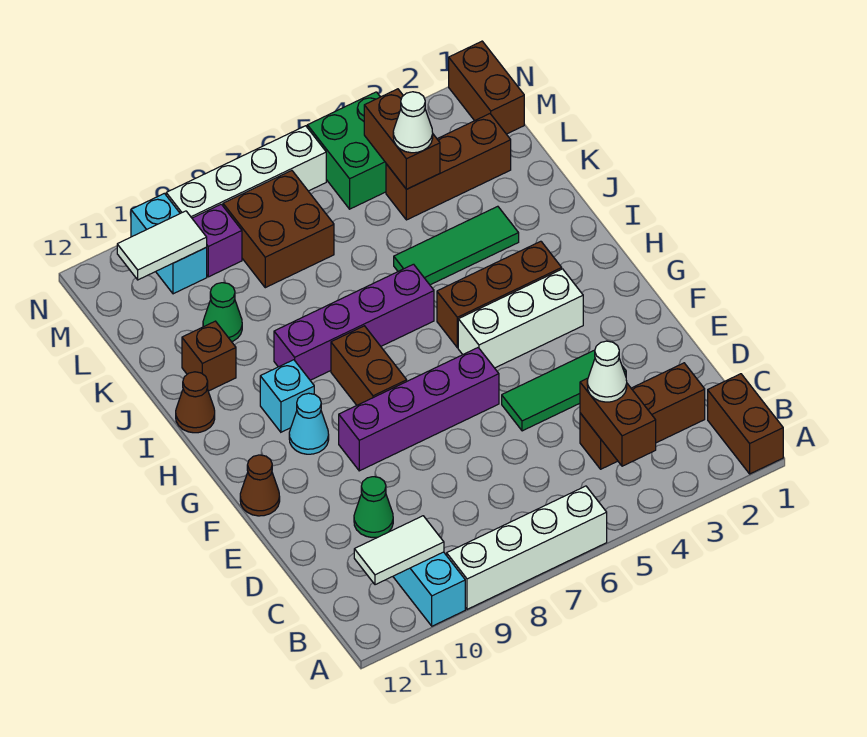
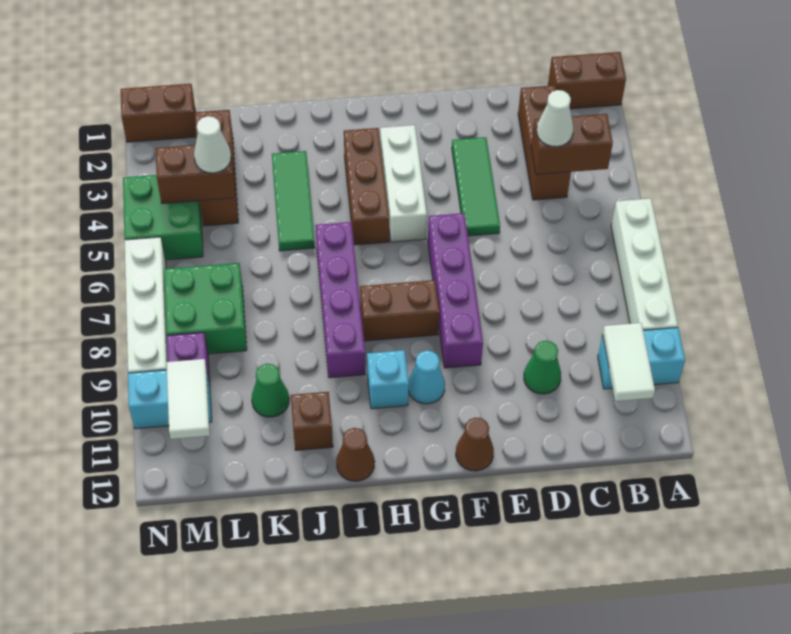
brown 2x2 brick [223,171,334,288] -> green 2x2 brick [164,263,247,354]

